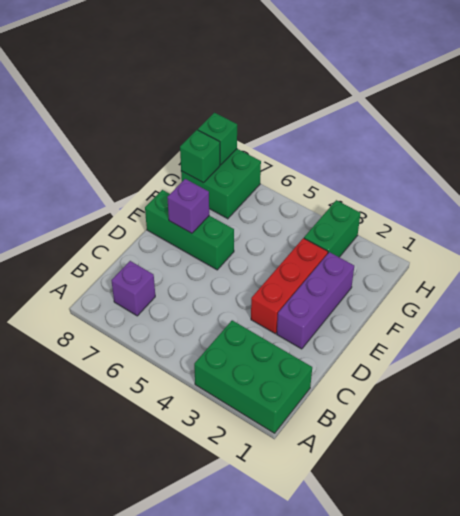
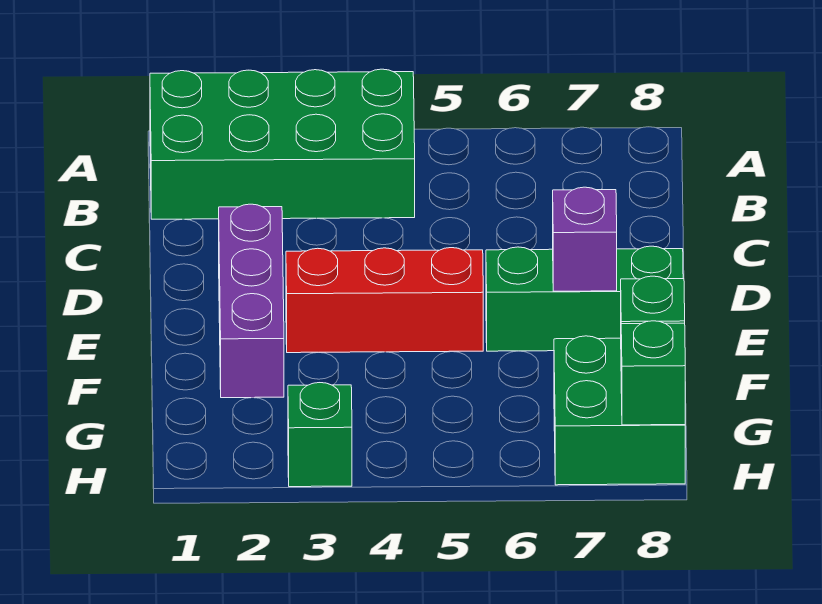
green 2x3 brick [194,320,312,433] -> green 2x4 brick [150,69,415,219]
purple 1x1 brick [111,261,155,316] -> none
red 1x3 brick [251,238,328,334] -> red 1x3 brick turned to [286,248,483,353]
green 1x2 brick [304,200,361,257] -> green 1x1 brick [288,383,352,487]

